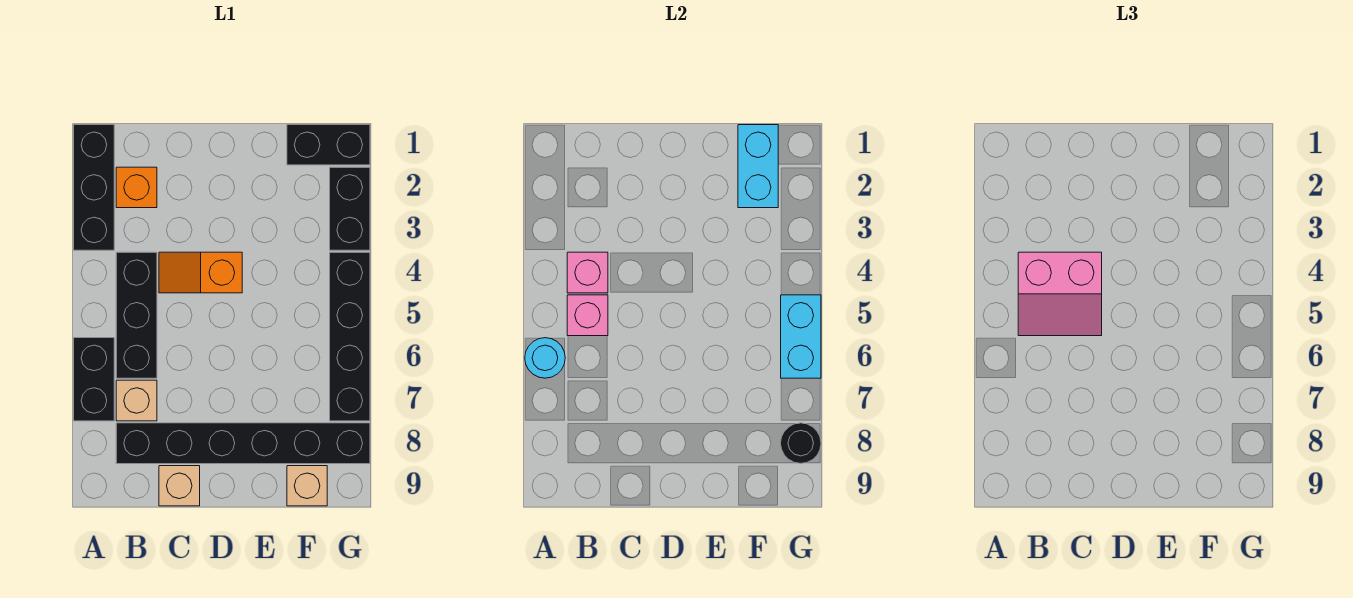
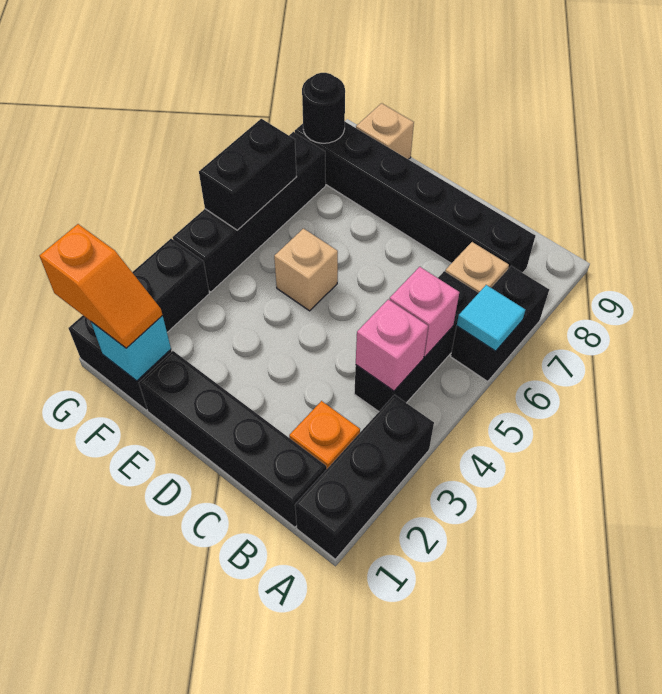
cyan 1x1 round brick [525,338,565,378] -> cyan 1x1 tile [457,285,525,351]
none -> black 1x4 brick [139,351,327,527]
pink 2x2 slope [1018,252,1102,336] -> none
orange 1x2 slope [159,252,242,293] -> orange 1x2 slope moved to [39,224,162,348]
tan 1x1 brick [159,466,200,506] -> tan 1x1 brick moved to [274,229,338,311]
cyan 1x2 brick [738,125,778,208] -> cyan 1x1 brick [91,316,171,381]
cyan 1x2 brick [781,295,821,378] -> black 1x2 brick [199,119,297,230]

